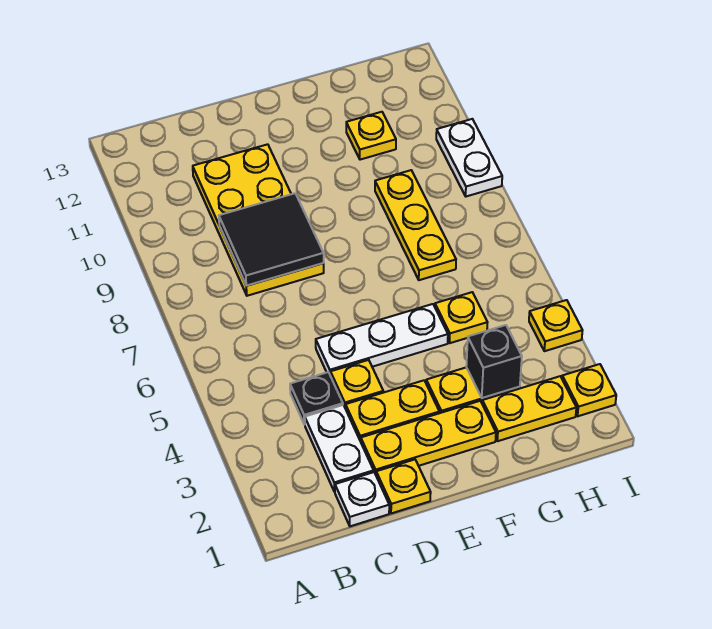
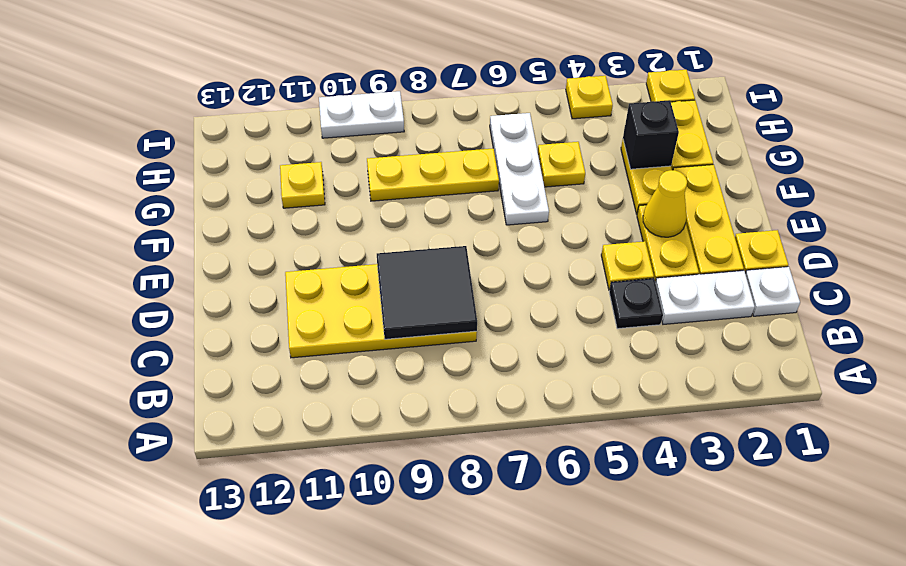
white 1x3 plate [316,304,448,376] -> white 1x3 plate moved to [490,113,549,225]
none -> yellow 1x1 cone [643,170,687,237]

